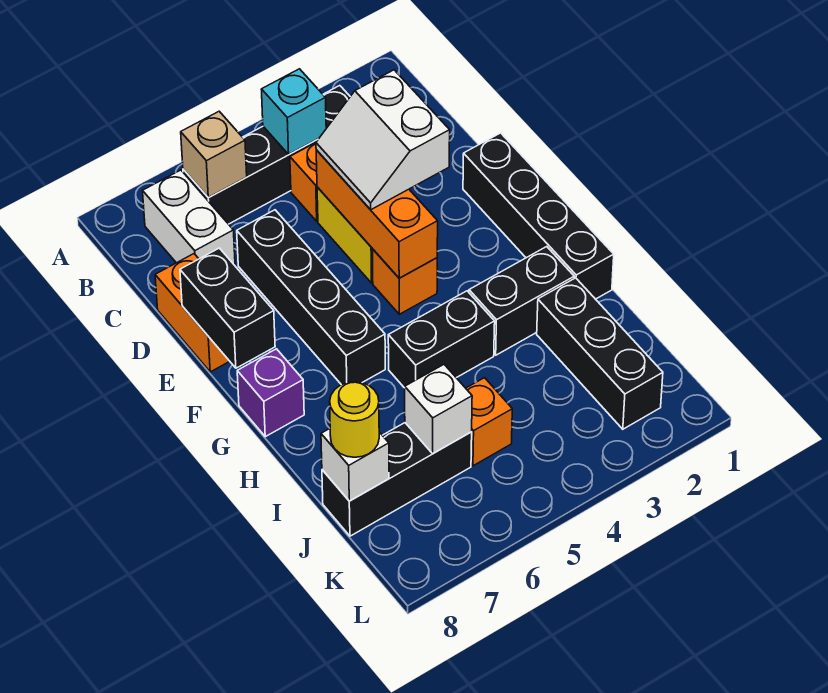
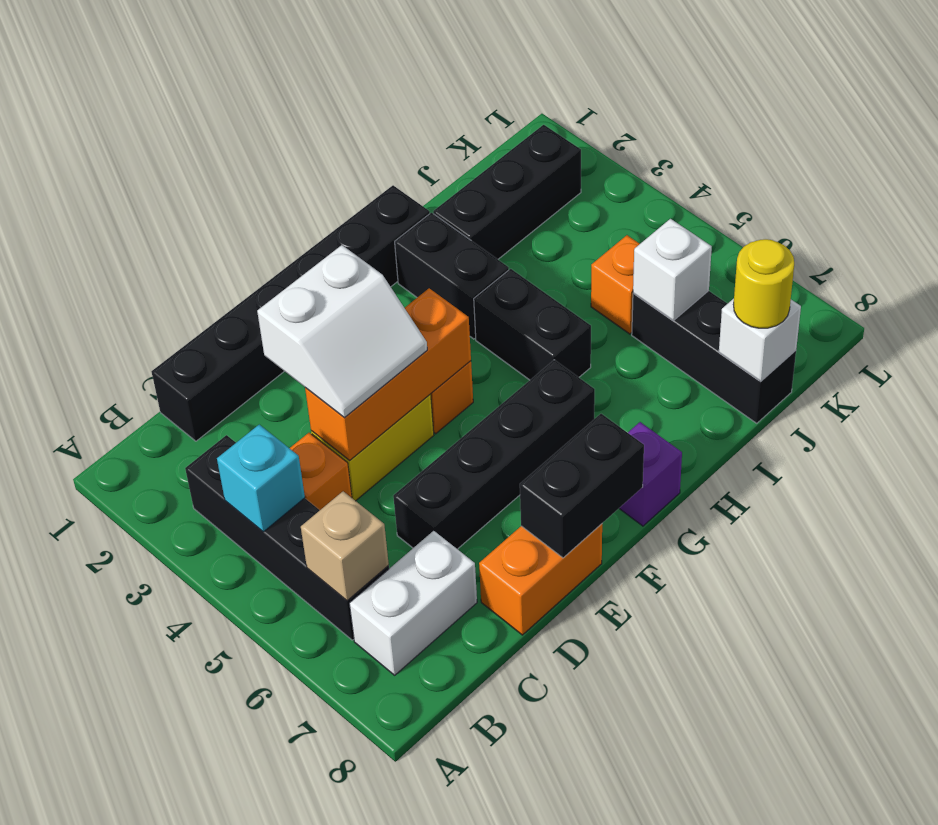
black 1x4 brick [463,133,614,299] -> black 1x6 brick [152,185,430,441]

